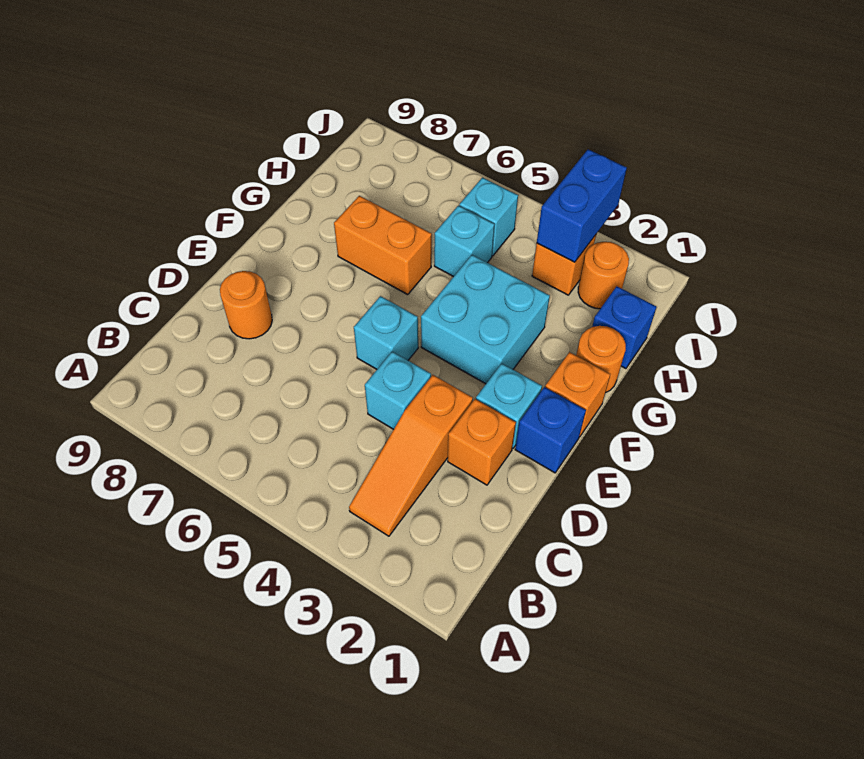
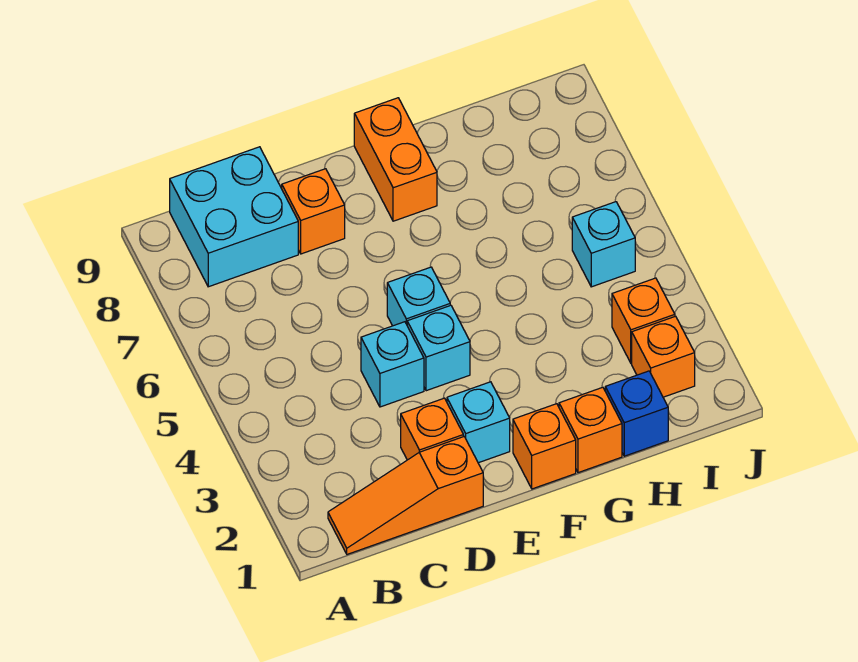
orange 1x3 slope [349,375,473,536] -> orange 1x3 slope moved to [328,437,483,554]
orange 1x1 round brick [220,271,272,339] -> orange 1x1 brick [282,169,345,254]
blue 1x1 brick [515,387,586,473] -> none
cyan 2x2 brick [421,255,550,384] -> cyan 2x2 brick moved to [170,147,298,287]
orange 1x1 round brick [576,326,626,392] -> orange 1x1 brick [559,387,622,473]
orange 1x2 brick [334,196,432,294] -> orange 1x2 brick moved to [354,98,437,221]
cyan 1x1 brick [434,206,495,277] -> cyan 1x1 brick moved to [407,305,470,391]
orange 1x1 round brick [578,242,629,309] -> orange 1x1 brick [632,316,695,397]
blue 1x2 brick [537,149,627,262] -> none

